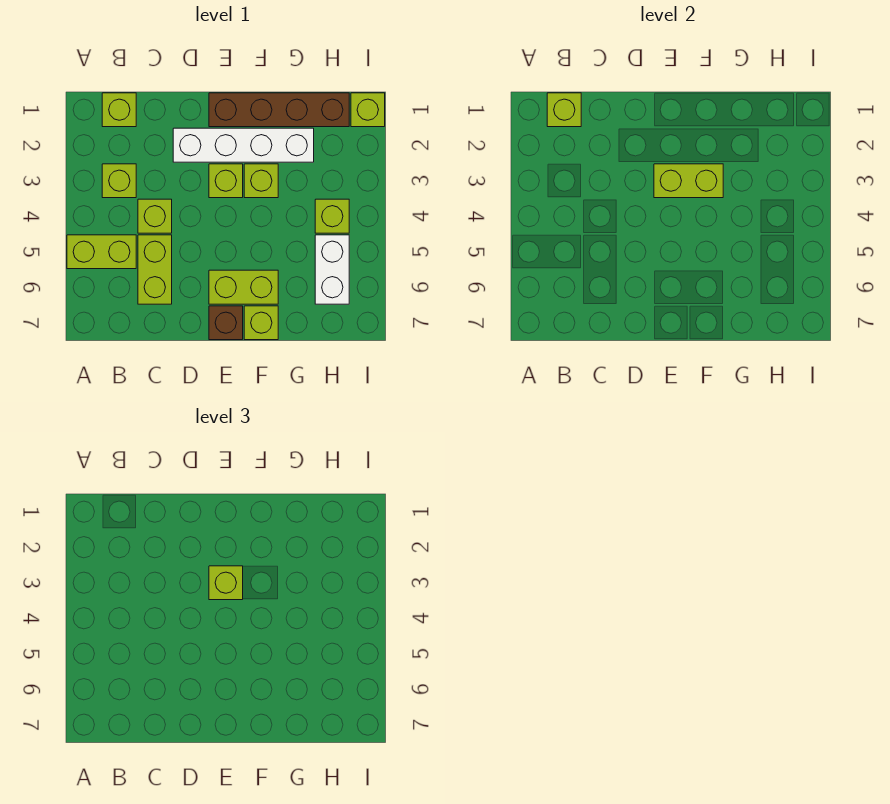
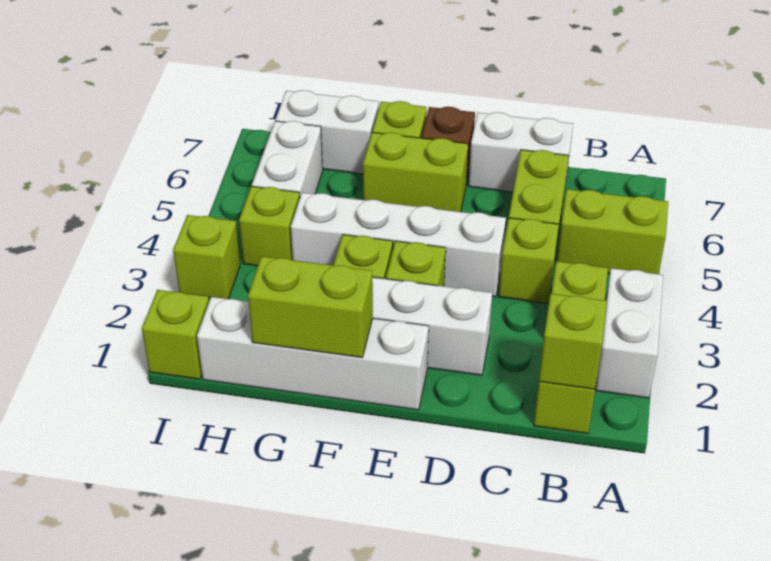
none -> white 1x2 brick [596,268,663,398]
none -> white 1x2 brick [469,112,573,192]
none -> white 1x4 brick [291,193,506,297]
brown 1x4 brick [209,93,349,127] -> white 1x4 brick [197,297,429,410]
lime 1x2 brick [654,164,723,198] -> lime 1x2 brick moved to [248,256,373,358]
lime 1x1 brick [209,566,243,600] -> lime 1x1 brick moved to [173,215,240,299]
none -> white 1x2 brick [275,90,379,174]

